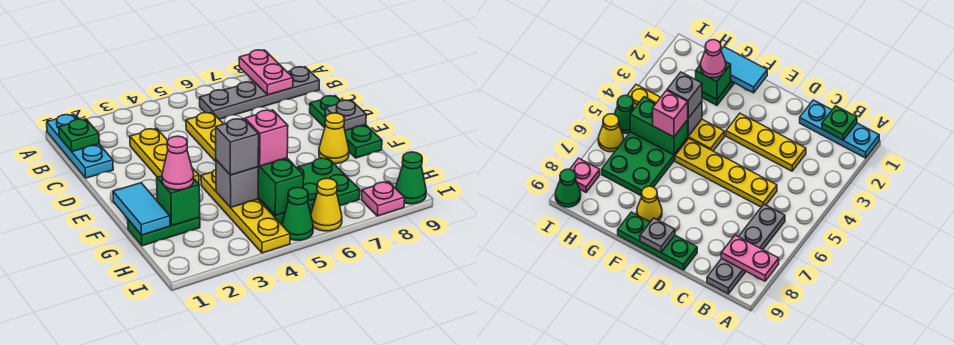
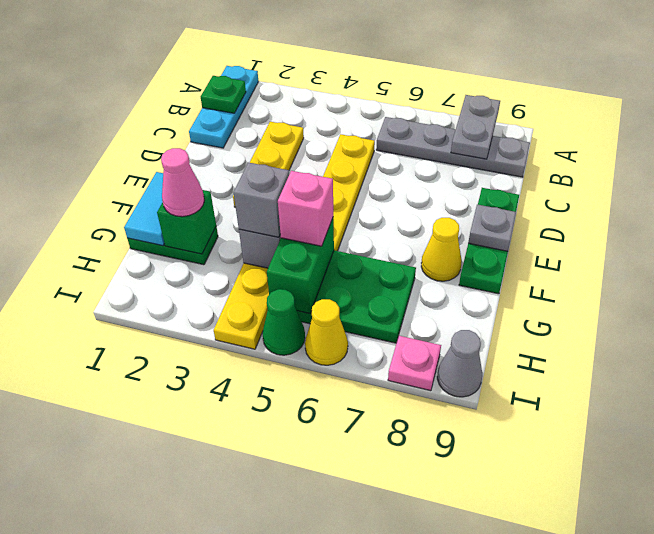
pink 1x2 plate [239,50,293,95] -> grey 1x2 plate [451,95,500,159]
green 1x1 cone [396,152,426,204] -> grey 1x1 cone [437,330,482,397]

